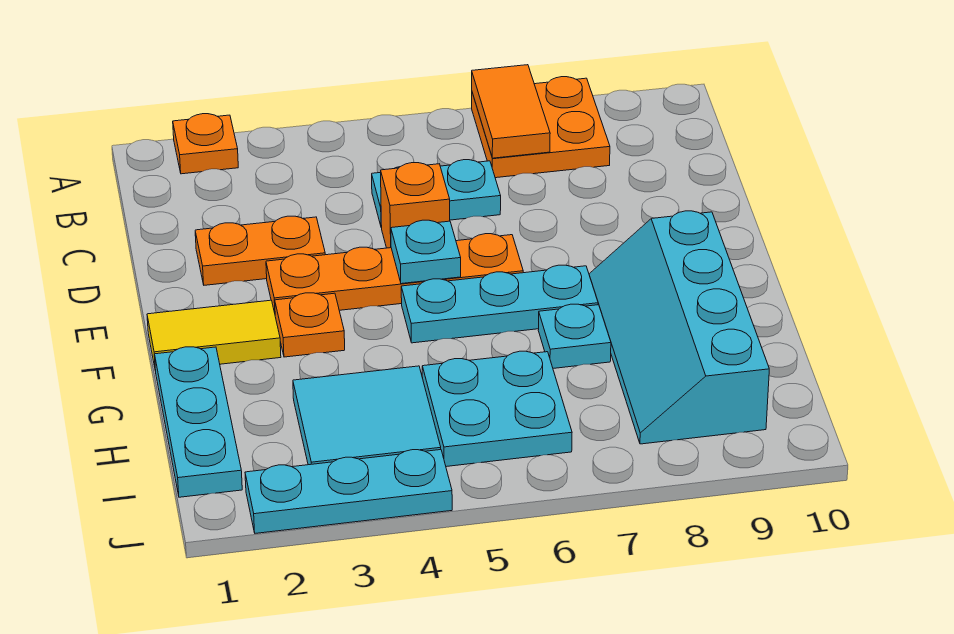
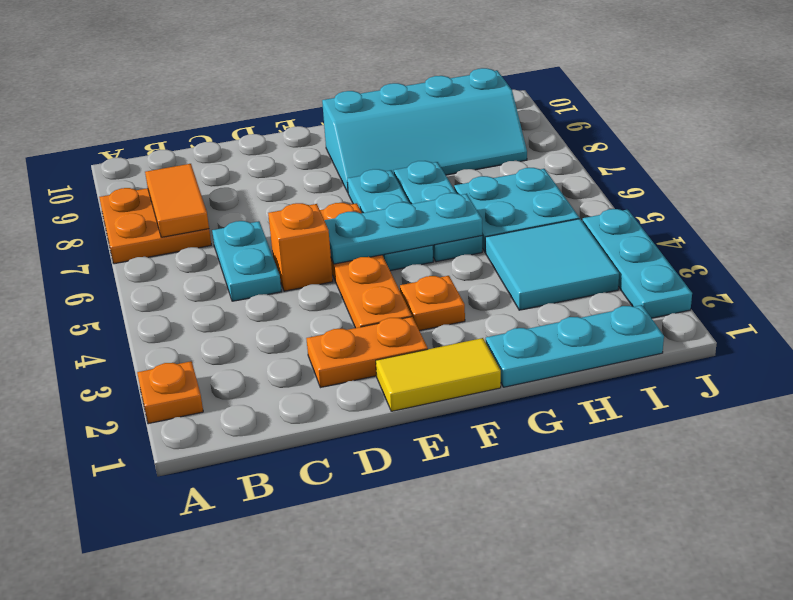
orange 1x2 tile [472,65,550,158] -> orange 1x2 tile turned to [145,164,209,237]
orange 1x2 plate [195,216,325,285] -> orange 1x2 plate turned to [306,317,428,388]
cyan 1x1 plate [391,220,461,284] -> cyan 1x3 plate [324,193,482,264]
yellow 1x2 tile [147,300,281,371] -> yellow 1x2 tile turned to [376,338,501,411]
cyan 1x1 plate [538,304,611,368] -> cyan 1x3 plate [394,161,482,262]

